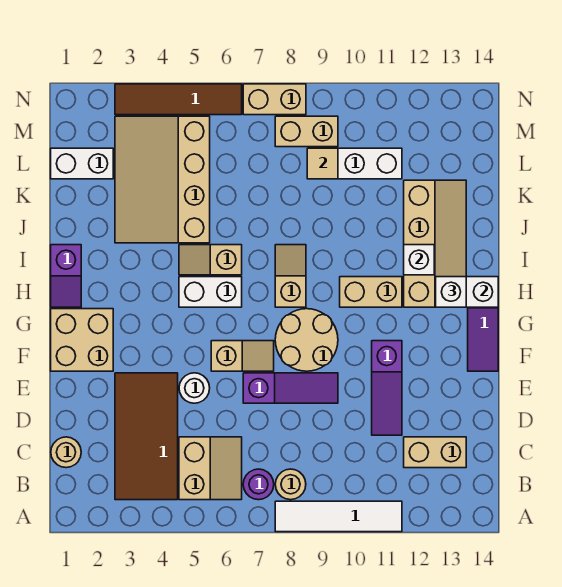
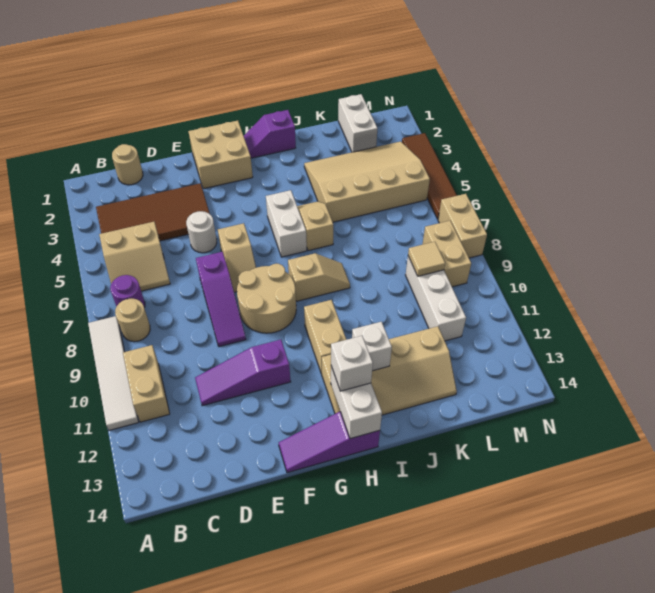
tan 1x2 brick [404,437,466,468] -> tan 1x2 brick moved to [123,345,170,422]

